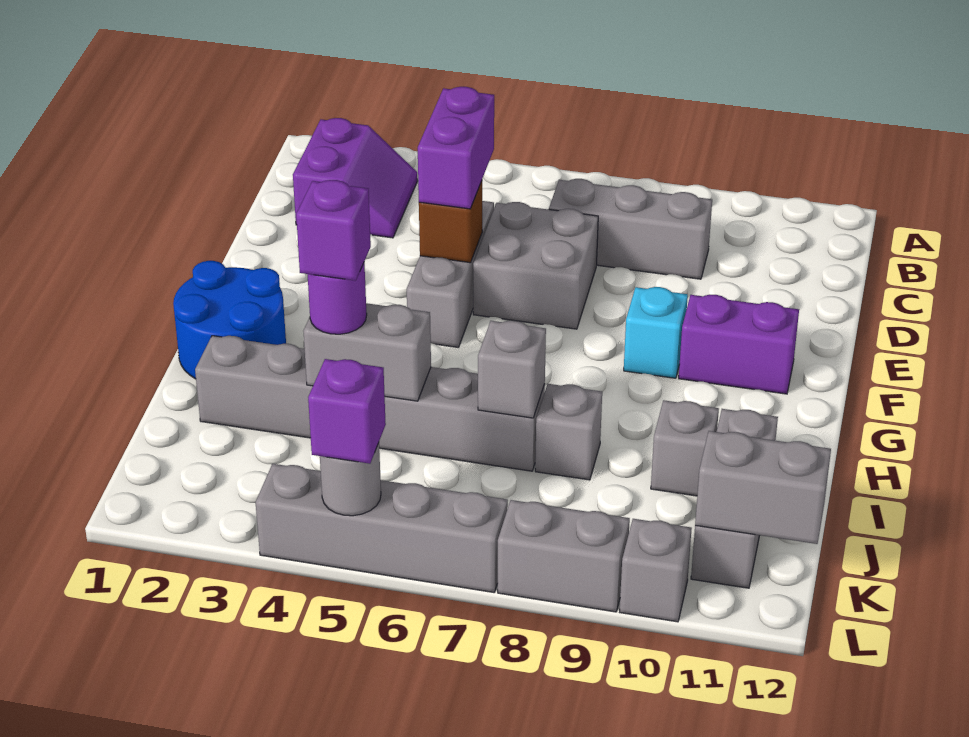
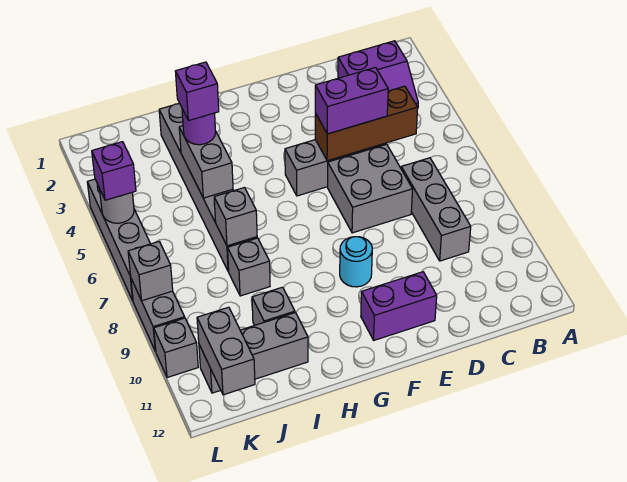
brown 1x1 brick [419,181,482,263] -> brown 1x3 brick [315,86,418,161]
cyan 1x1 brick [624,287,688,378] -> cyan 1x1 round brick [340,237,372,287]
purple 1x2 brick [679,295,799,394] -> purple 1x2 brick turned to [361,272,437,340]
blue 2x2 round brick [173,261,286,379] -> none
none -> grey 1x1 brick [128,242,173,301]

